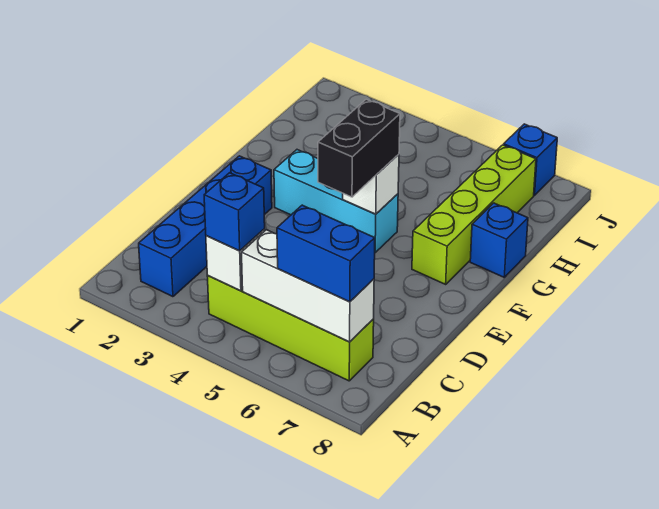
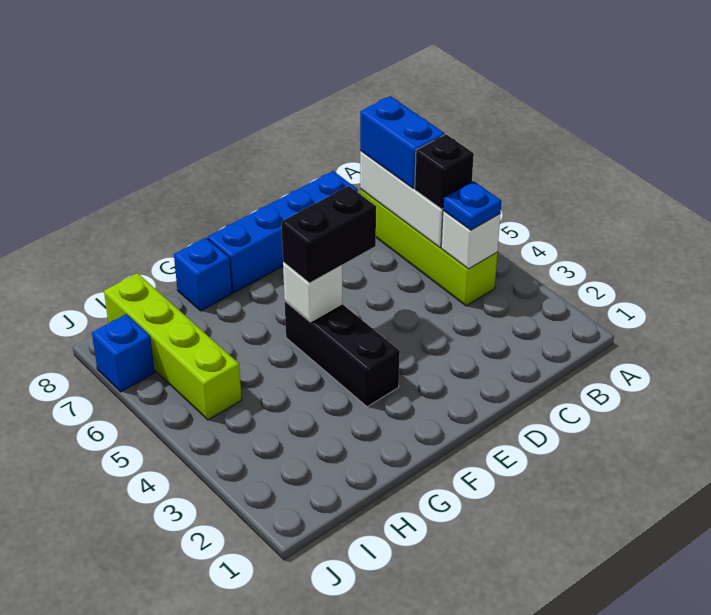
blue 1x4 brick [139,156,272,297] -> blue 1x4 brick moved to [208,171,358,293]
blue 1x1 brick [204,173,265,251] -> blue 1x1 plate [443,181,501,230]
none -> black 1x1 brick [415,134,474,209]
cyan 1x3 brick [274,150,398,253] -> black 1x3 brick [285,301,400,407]
lime 1x4 brick [412,145,536,284] -> lime 1x4 brick turned to [104,273,242,420]

